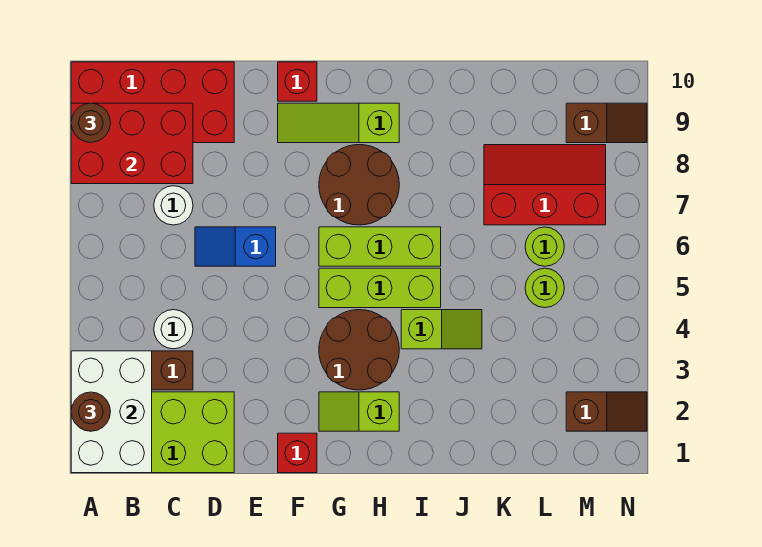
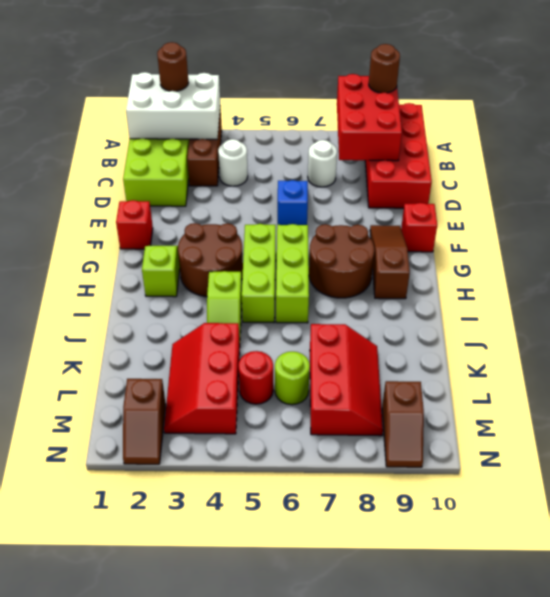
lime 1x3 slope [278,103,399,143] -> brown 1x3 slope [370,225,410,299]
none -> red 2x3 slope [164,323,240,434]
lime 1x1 round brick [525,268,564,308] -> red 1x1 round brick [238,351,273,404]

